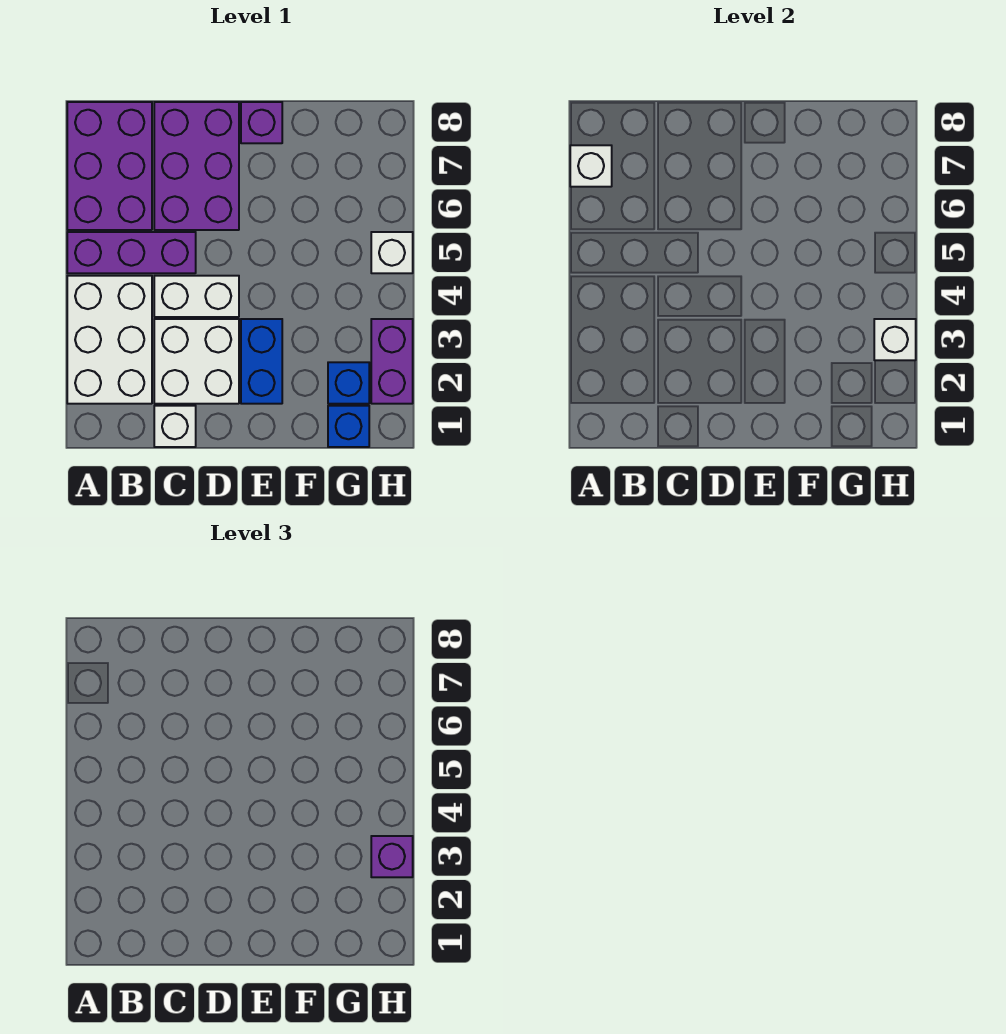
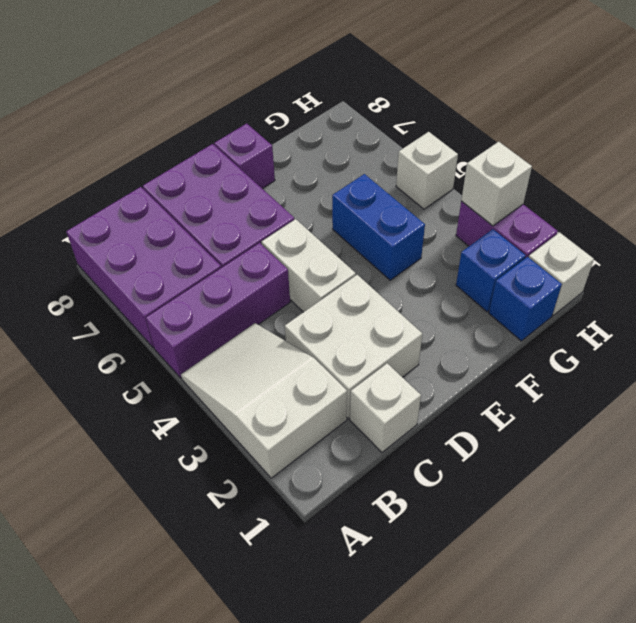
white 2x3 brick [67,276,152,404] -> white 2x3 slope [181,323,347,478]
white 1x1 brick [570,145,612,187] -> white 1x1 brick moved to [529,232,594,315]
white 1x2 brick [154,276,239,317] -> white 1x2 brick turned to [262,219,356,312]
blue 1x2 brick [241,319,282,404] -> blue 1x2 brick moved to [332,174,425,280]
purple 1x1 brick [371,836,413,877] -> none

